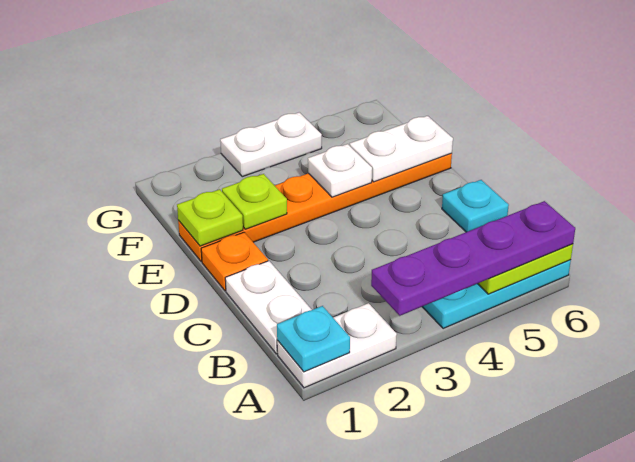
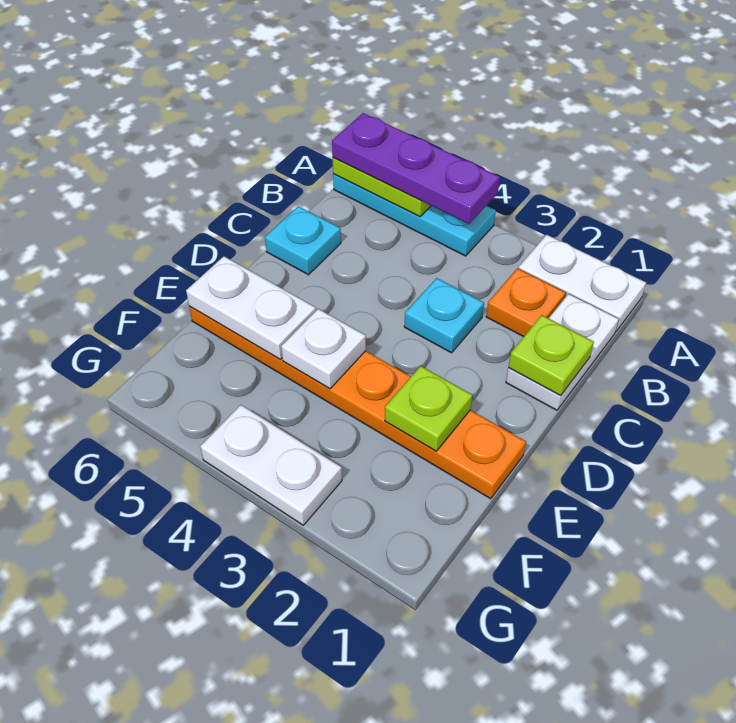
cyan 1x1 plate [277,306,350,372] -> cyan 1x1 plate moved to [404,278,484,353]
purple 1x4 plate [371,201,575,316] -> purple 1x3 plate [332,113,500,224]
orange 1x1 plate [201,232,268,291] -> orange 1x1 plate moved to [486,268,566,337]
lime 1x1 plate [177,189,243,246] -> lime 1x1 plate moved to [508,315,594,395]

